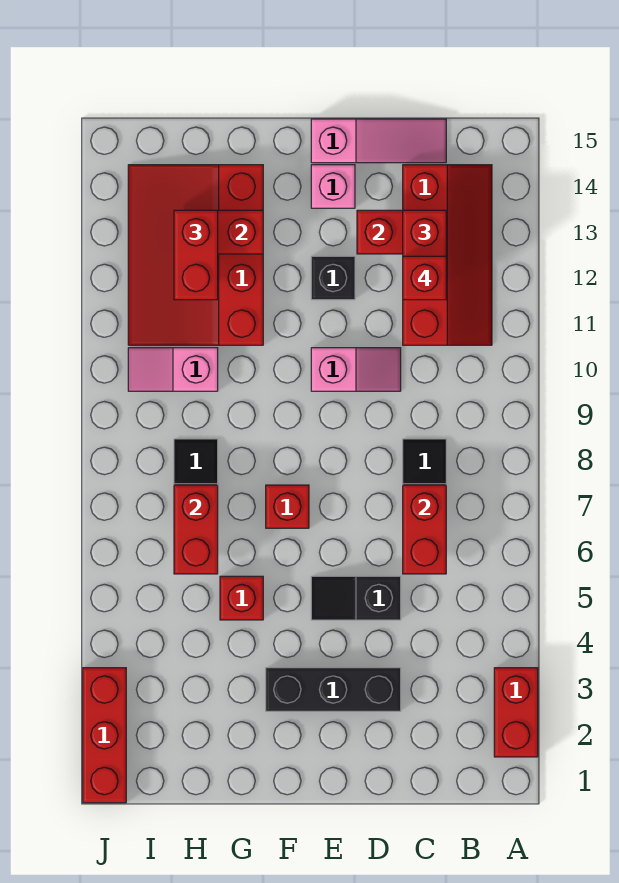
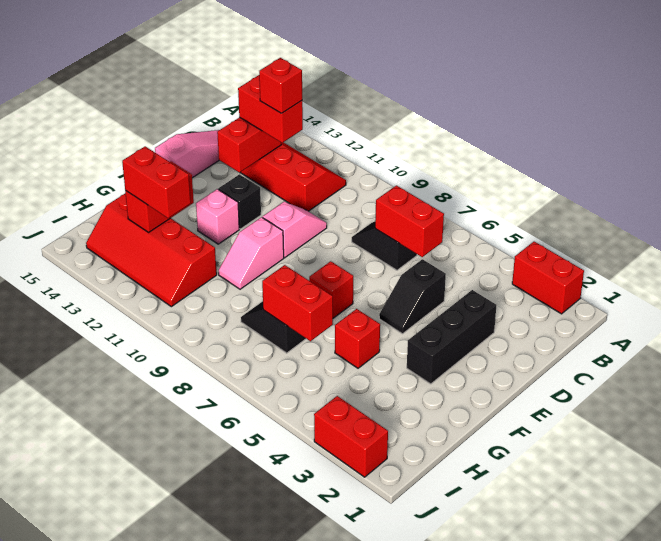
pink 1x1 brick [311,165,355,208] -> pink 1x1 brick moved to [196,189,239,244]
red 3x4 slope [128,165,263,345] -> red 2x4 slope [86,193,217,307]
pink 1x2 slope [128,348,218,391] -> pink 1x2 slope moved to [219,217,284,289]
red 1x3 brick [83,668,126,803] -> red 1x2 brick [314,396,388,477]

